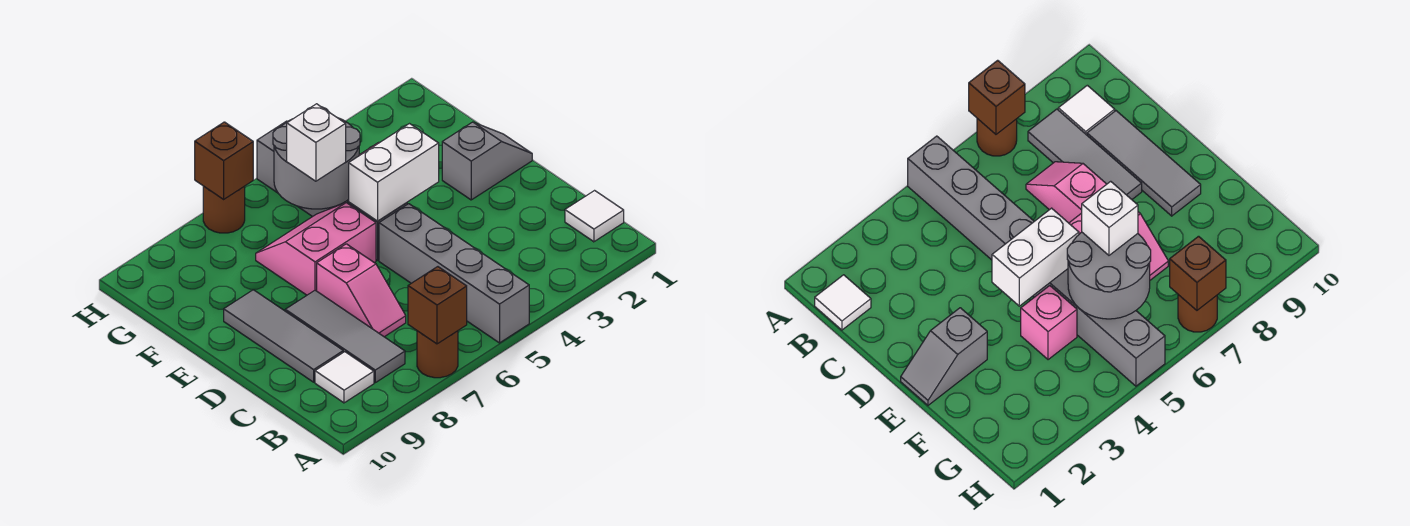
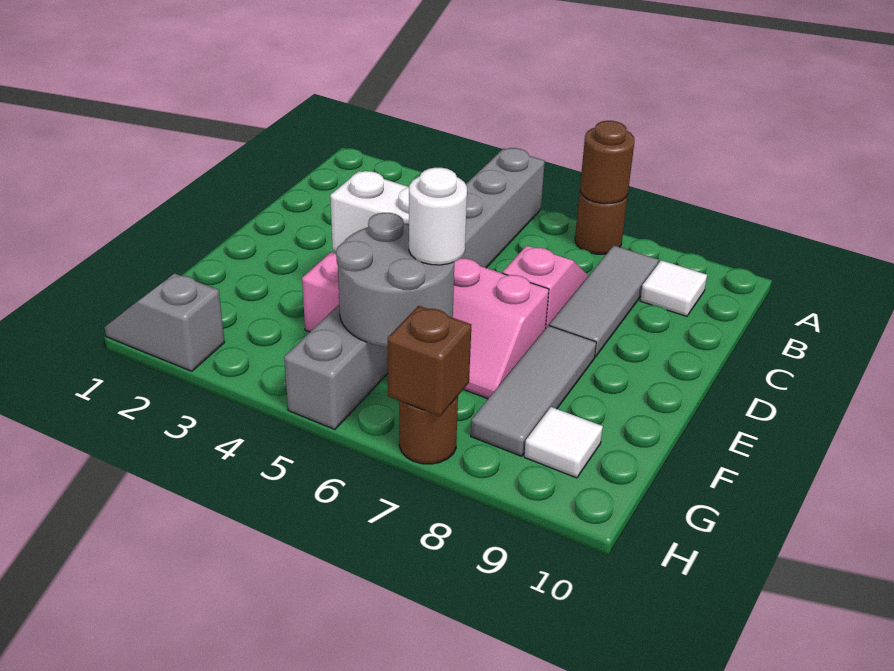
brown 1x1 brick [408,267,467,344] -> brown 1x1 round brick [580,121,635,204]
white 1x1 tile [565,191,624,242] -> white 1x1 tile moved to [524,407,603,478]
grey 1x3 tile [224,290,343,382] -> grey 1x3 tile moved to [471,325,596,456]
grey 1x2 slope [442,122,532,200] -> grey 1x2 slope moved to [104,273,225,371]
white 1x1 brick [287,104,346,181] -> white 1x1 round brick [409,168,467,265]

